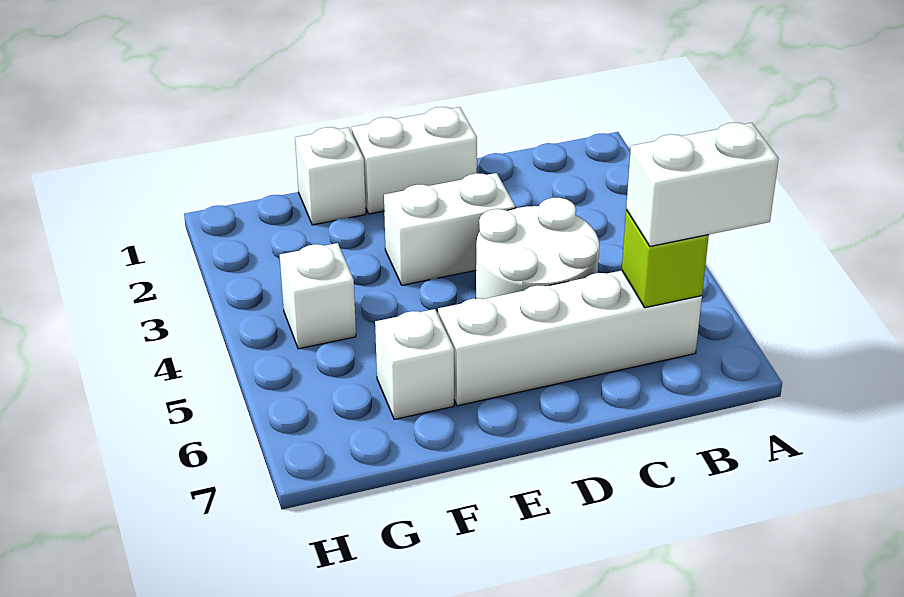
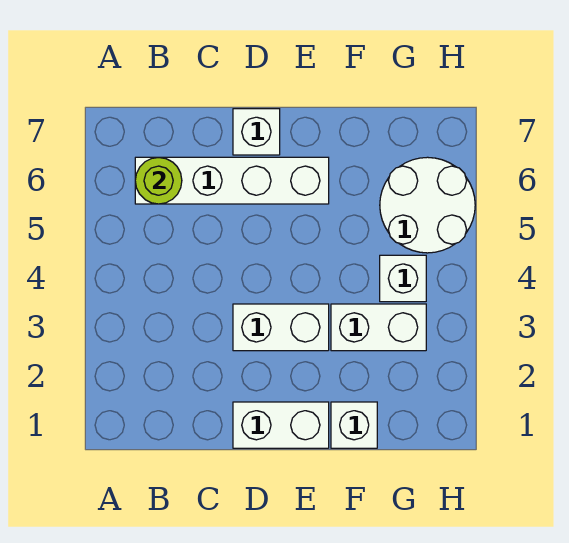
white 1x2 brick [626,123,779,246] -> white 1x2 brick moved to [331,304,426,351]
lime 1x1 brick [622,210,709,308] -> lime 1x1 round brick [135,157,182,204]
white 2x2 round brick [476,198,599,299] -> white 2x2 round brick moved to [380,157,475,253]
white 1x1 brick [375,309,454,419] -> white 1x1 brick moved to [233,109,280,155]

